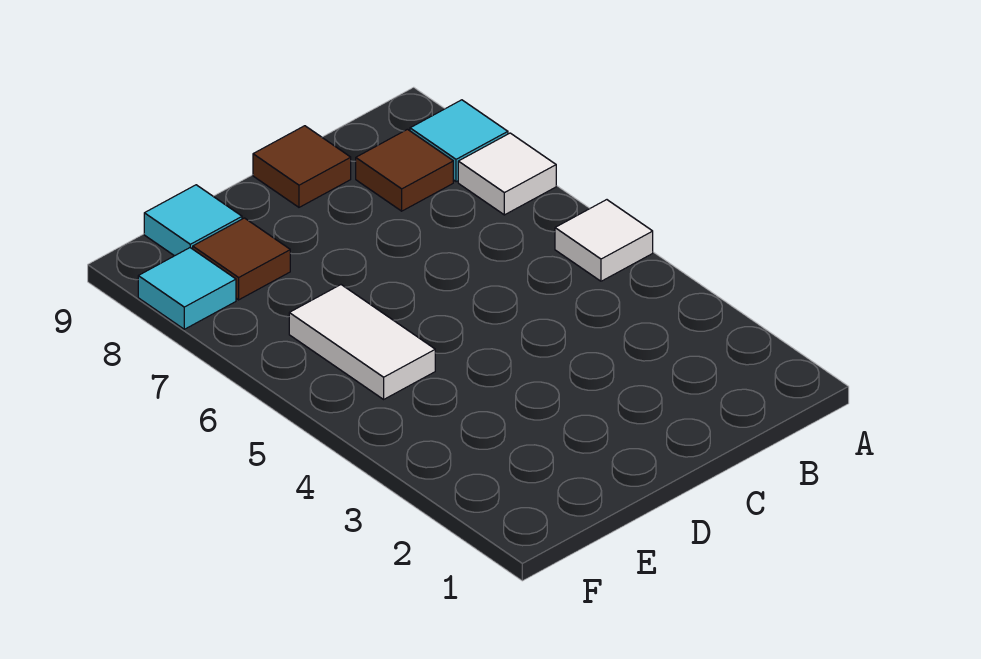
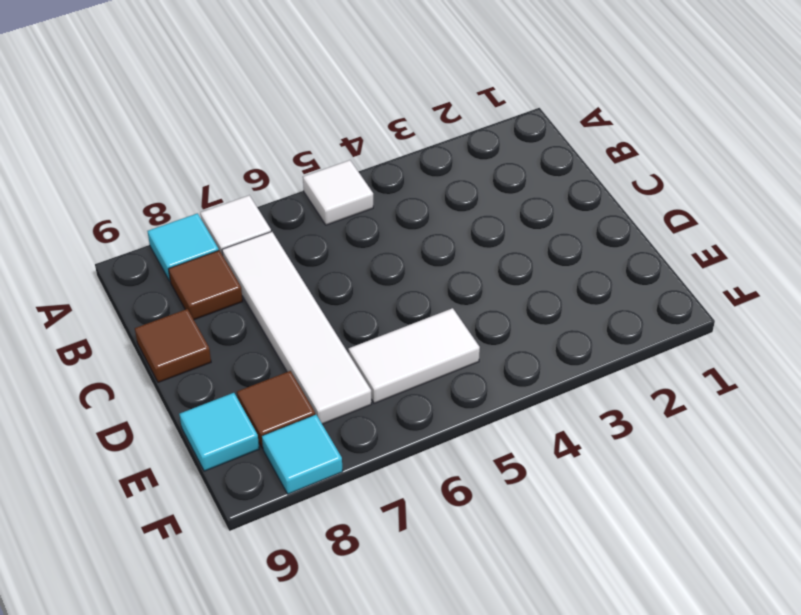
none -> white 1x4 tile [222,232,371,424]

